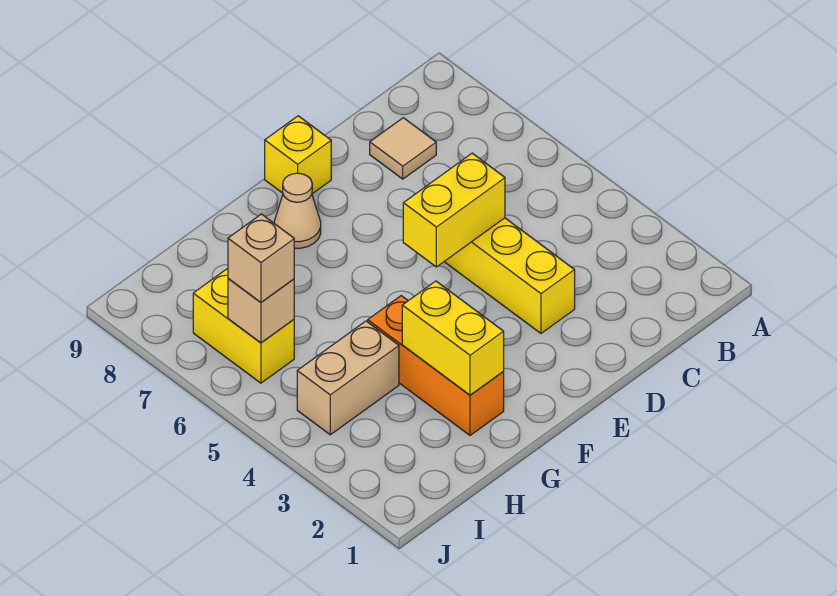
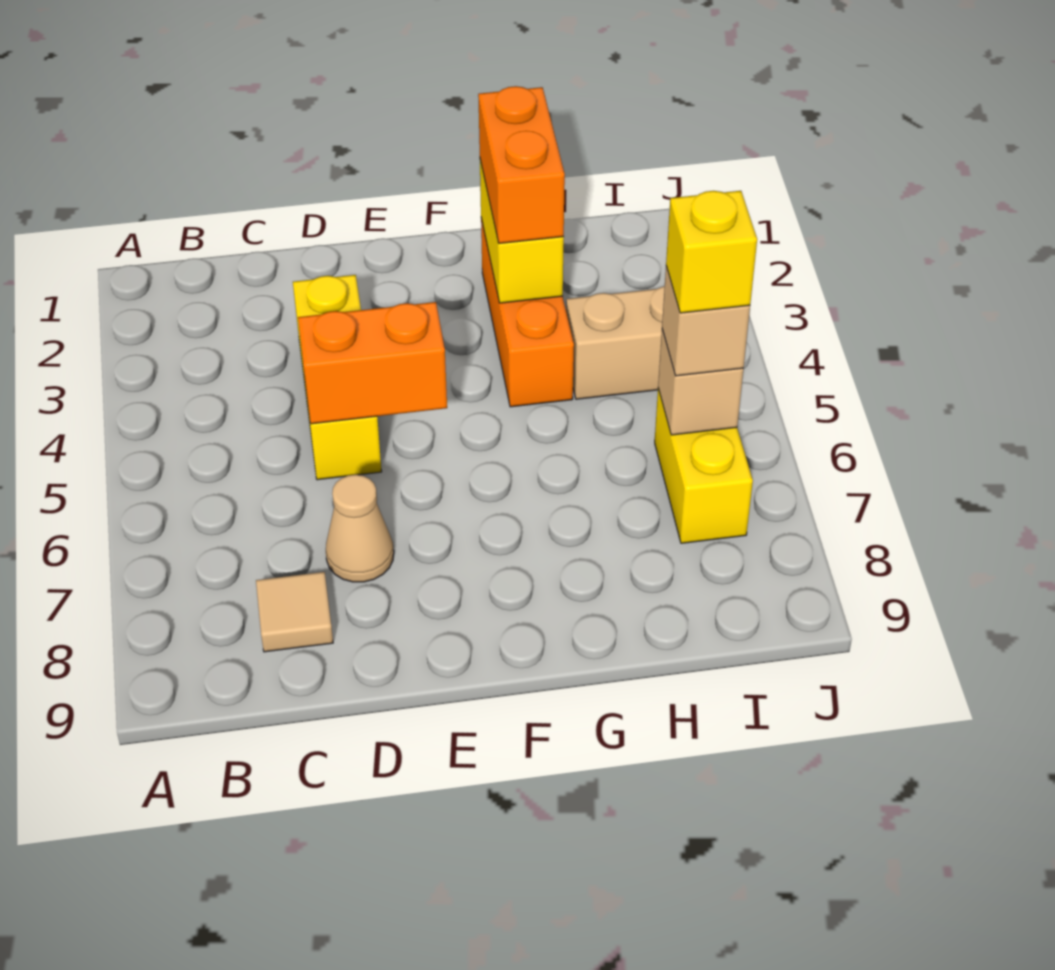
yellow 1x2 brick [403,153,505,267] -> orange 1x2 brick [298,302,447,424]
yellow 1x1 brick [265,116,331,194] -> yellow 1x1 brick moved to [666,191,757,313]
tan 1x1 cone [274,173,321,248] -> tan 1x1 cone moved to [326,475,394,582]
none -> orange 1x2 brick [478,86,565,243]

